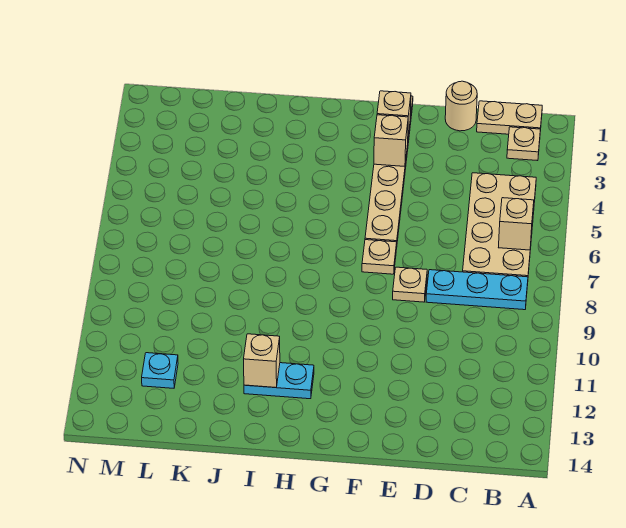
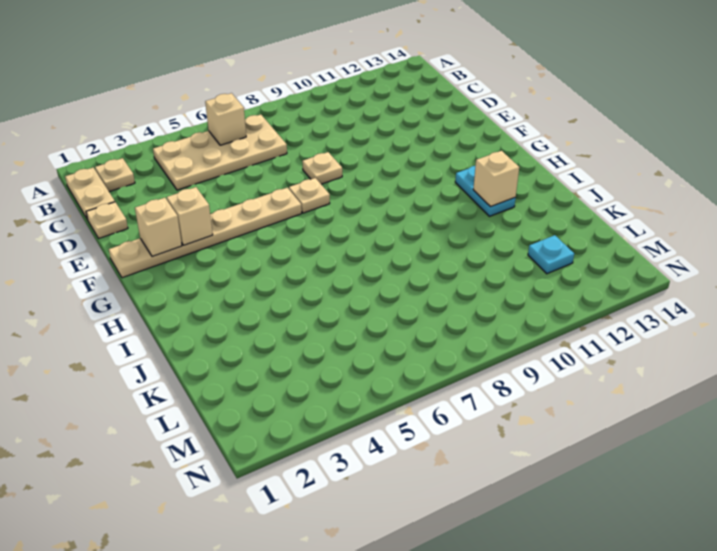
cyan 1x3 plate [426,270,528,310] -> none
tan 1x1 round brick [445,81,477,131] -> tan 1x1 plate [86,202,128,238]

